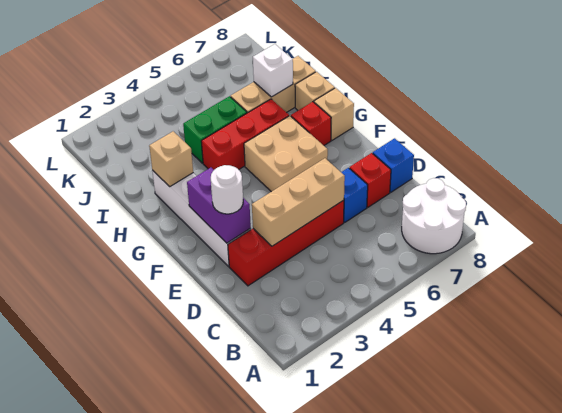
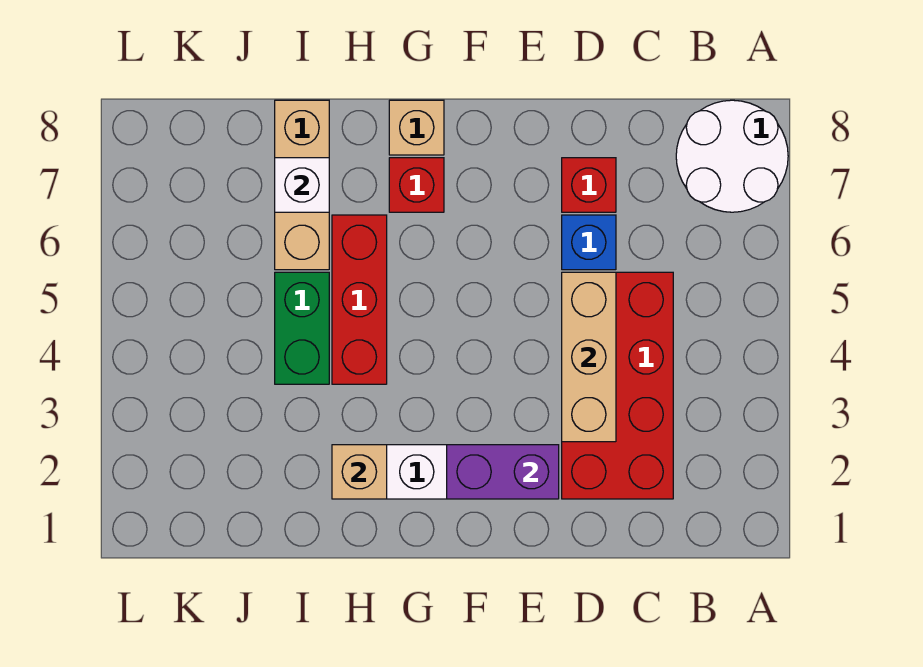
red 1x4 brick [228,200,344,286] -> red 2x4 brick [562,272,673,499]
blue 1x1 brick [373,138,414,192] -> none
white 1x1 round brick [211,165,243,214] -> none
tan 2x2 brick [244,116,328,192] -> none
tan 1x1 brick [295,72,335,110] -> none

